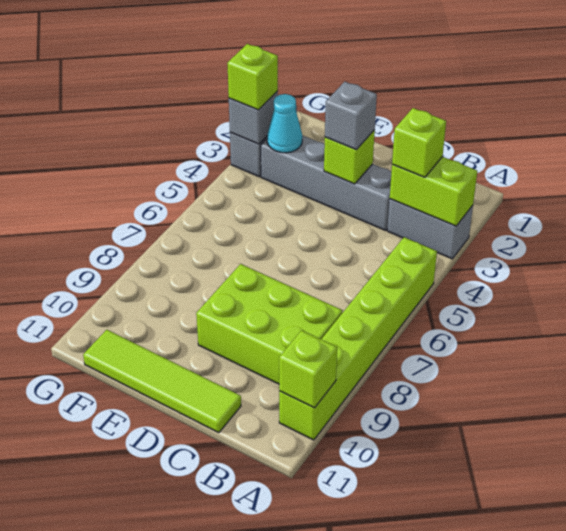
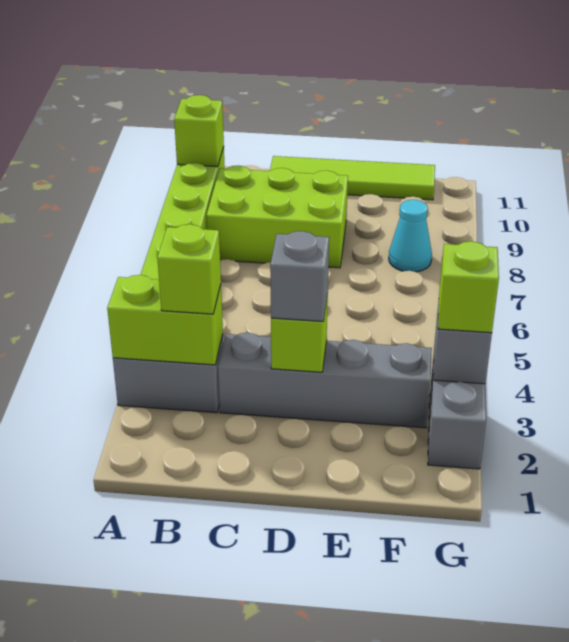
cyan 1x1 cone [267,94,302,153] -> cyan 1x1 cone moved to [389,200,432,272]

